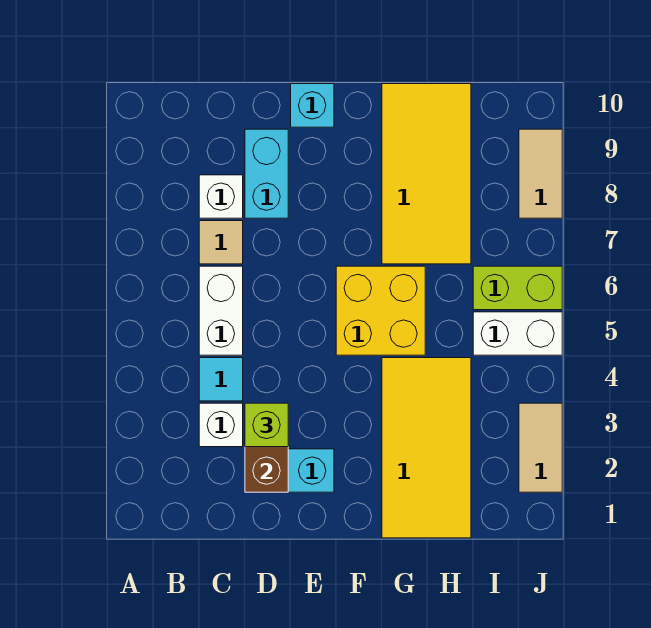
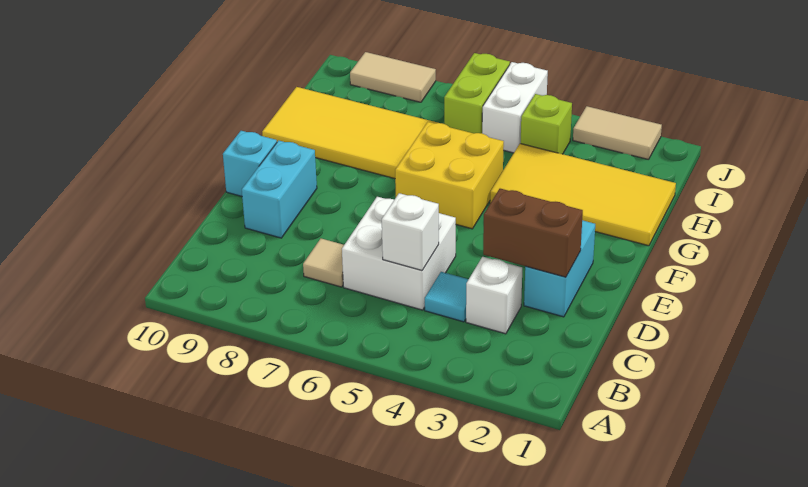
white 1x2 brick [199,266,243,355] -> white 2x2 brick [342,197,456,310]
white 1x1 brick [199,175,243,218] -> white 1x1 brick moved to [382,193,439,271]
lime 1x1 brick [245,403,288,447] -> lime 1x1 brick moved to [521,94,572,154]
cyan 1x2 brick [245,129,288,218] -> cyan 1x2 brick turned to [242,140,317,238]

